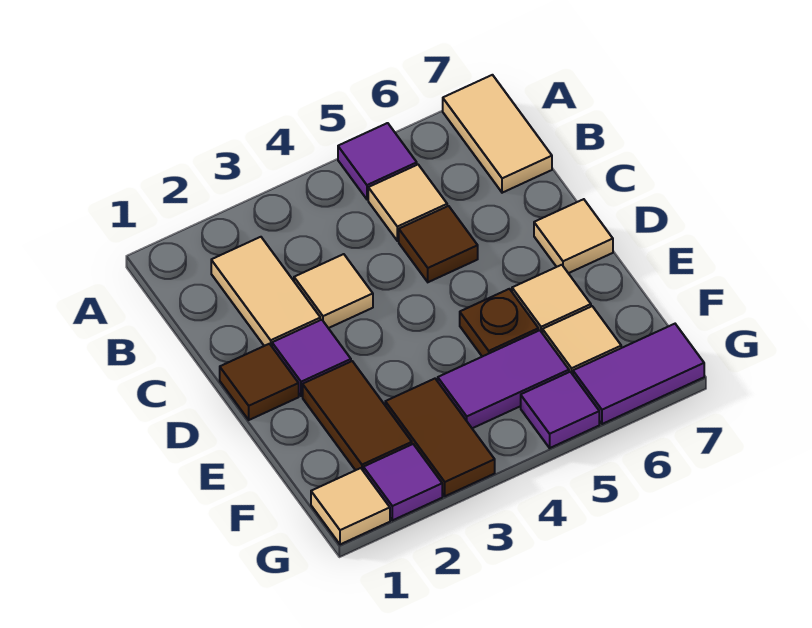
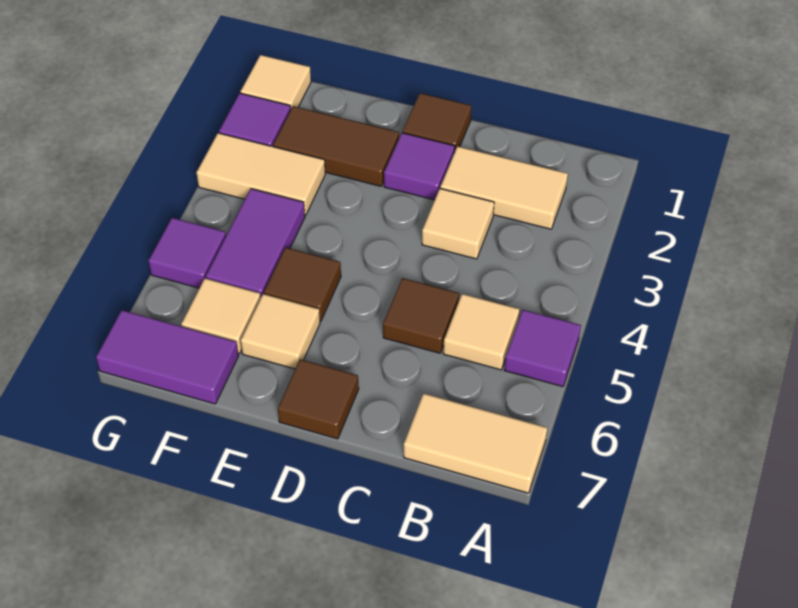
tan 1x1 tile [534,199,613,273] -> brown 1x1 tile [278,359,359,439]
brown 1x1 plate [460,289,539,357] -> brown 1x1 tile [264,248,341,321]
brown 1x2 tile [385,379,495,496] -> tan 1x2 tile [196,133,325,215]
purple 1x2 tile [573,324,704,424] -> purple 1x2 tile turned to [96,310,239,404]

